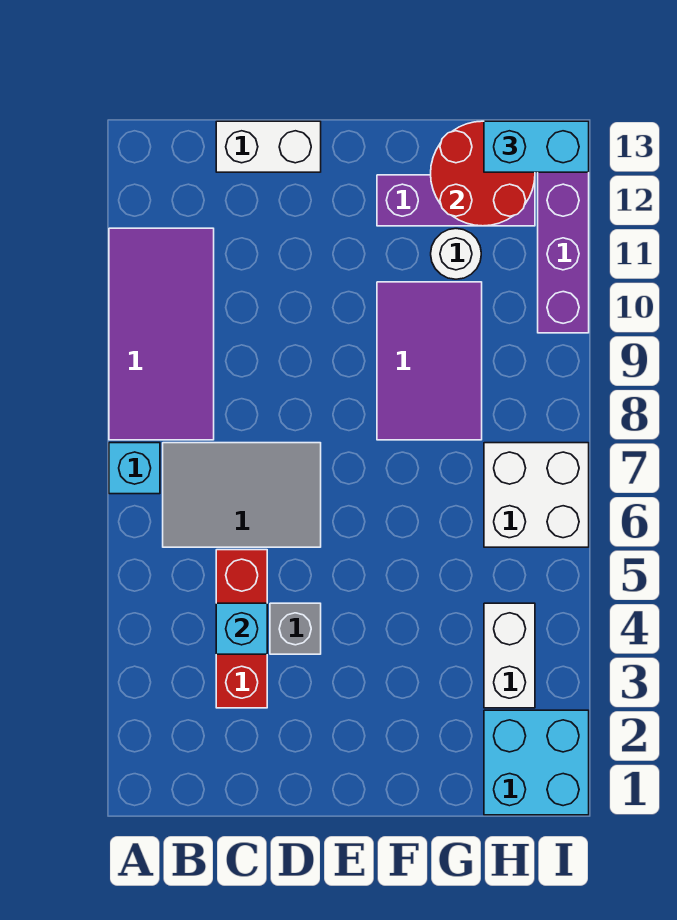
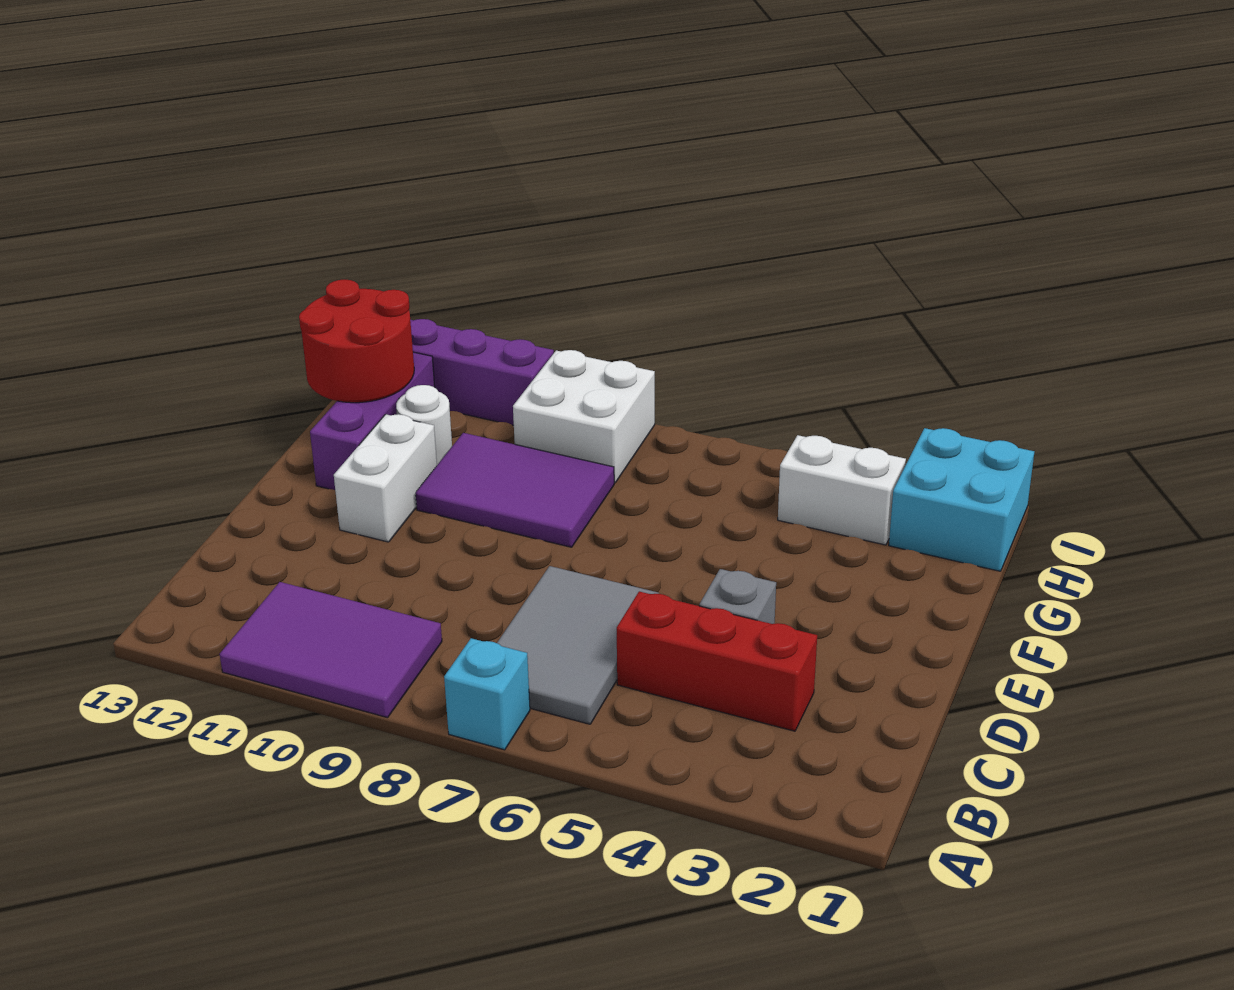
purple 2x4 tile [109,228,214,440] -> purple 2x3 tile [220,582,442,718]
cyan 1x1 brick [216,603,267,654] -> none
white 1x2 brick [216,121,321,172] -> white 1x2 brick moved to [334,414,437,542]
white 2x2 brick [484,443,589,547] -> white 2x2 brick moved to [513,350,655,483]
cyan 1x2 brick [484,121,589,172] -> none

